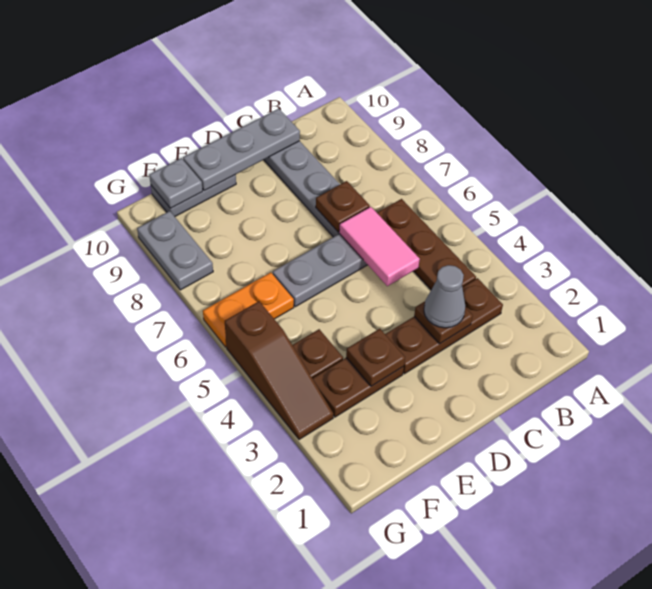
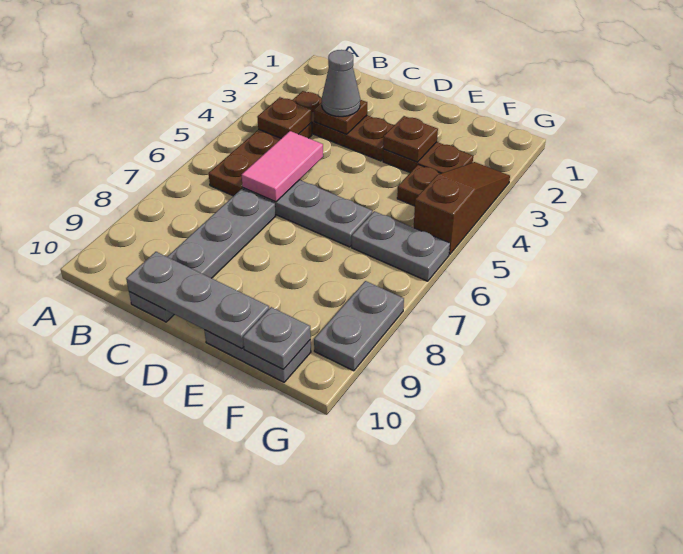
brown 1x1 plate [316,181,370,232] -> brown 1x1 plate moved to [257,97,312,138]
orange 1x2 plate [203,272,294,347] -> grey 1x2 plate [352,211,450,281]

